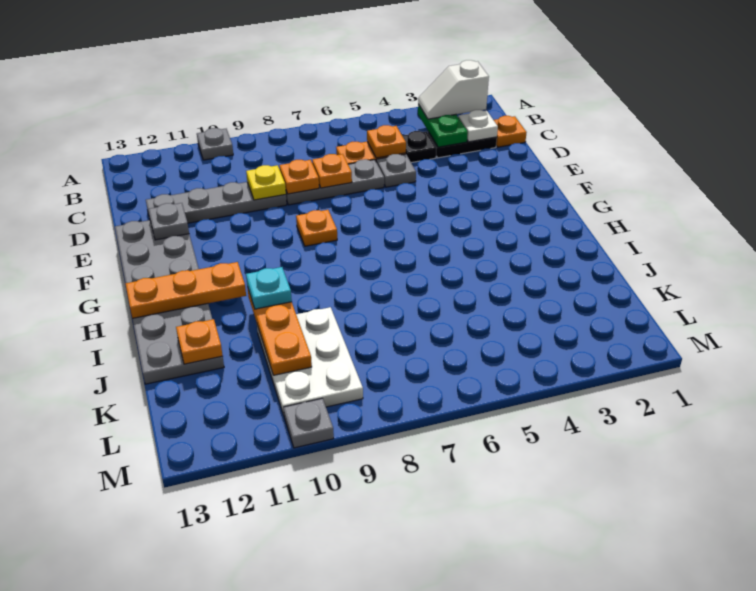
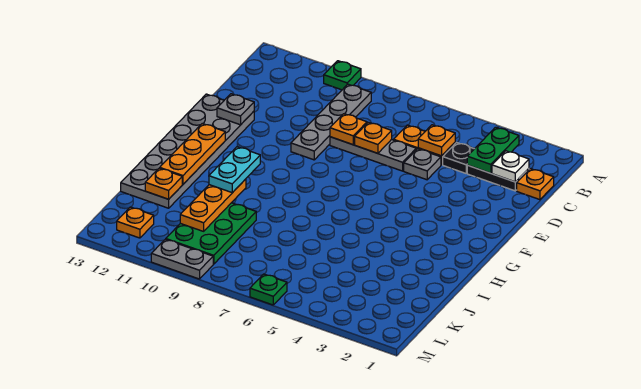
grey 1x1 plate [197,128,233,160] -> green 1x1 plate [324,61,361,90]
white 1x2 slope [418,60,489,119] -> none
grey 1x4 plate [146,182,287,223] -> grey 1x4 plate turned to [291,84,371,160]
yellow 1x1 plate [246,165,286,200] -> none
orange 1x1 plate [296,210,337,246] -> orange 1x1 plate moved to [117,207,154,238]
orange 1x3 plate [125,262,246,318] -> orange 1x3 plate turned to [160,124,225,184]
cyan 1x1 plate [246,267,292,309] -> cyan 1x2 plate [209,147,260,193]
white 2x3 plate [257,307,363,415] -> green 2x3 plate [166,203,256,264]
none -> green 1x1 plate [250,274,287,305]
grey 1x1 plate [283,398,334,448] -> grey 1x2 plate [151,239,213,279]

